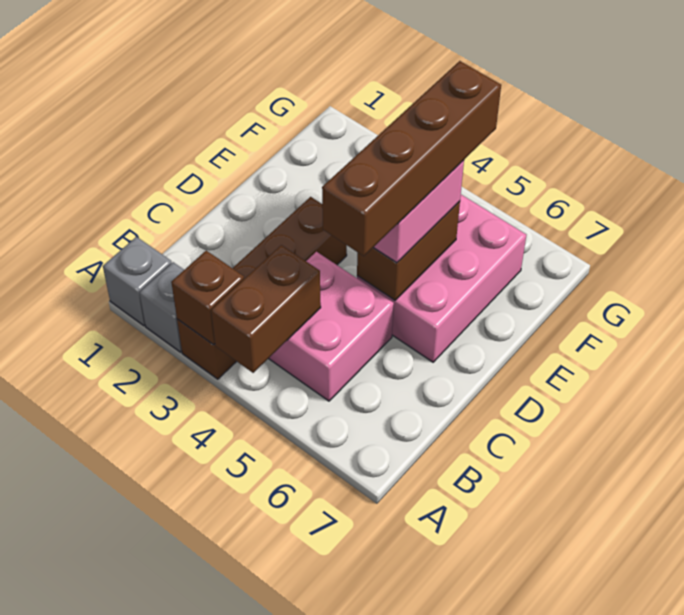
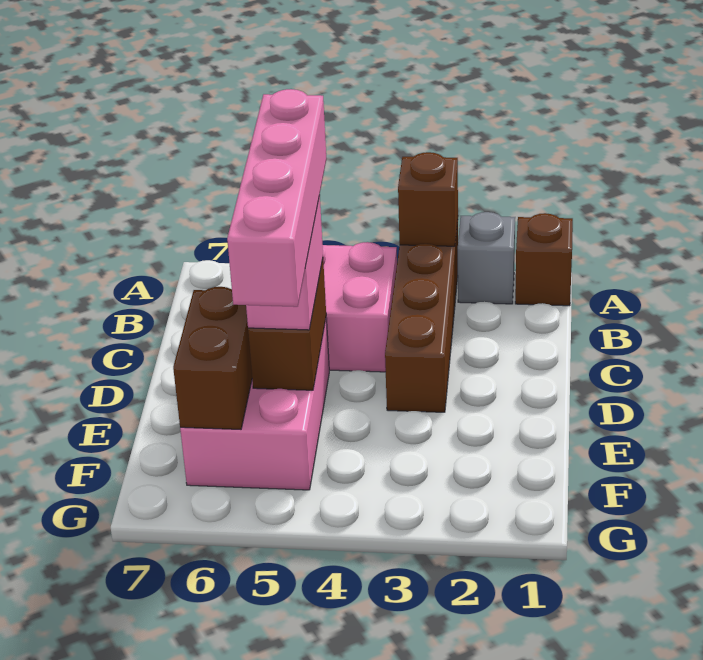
grey 1x1 brick [103,237,172,326] -> brown 1x1 brick [515,213,573,306]
brown 1x2 brick [211,245,321,373] -> brown 1x2 brick moved to [173,287,252,429]
brown 1x4 brick [322,61,501,256] -> pink 1x4 brick [227,89,326,307]

